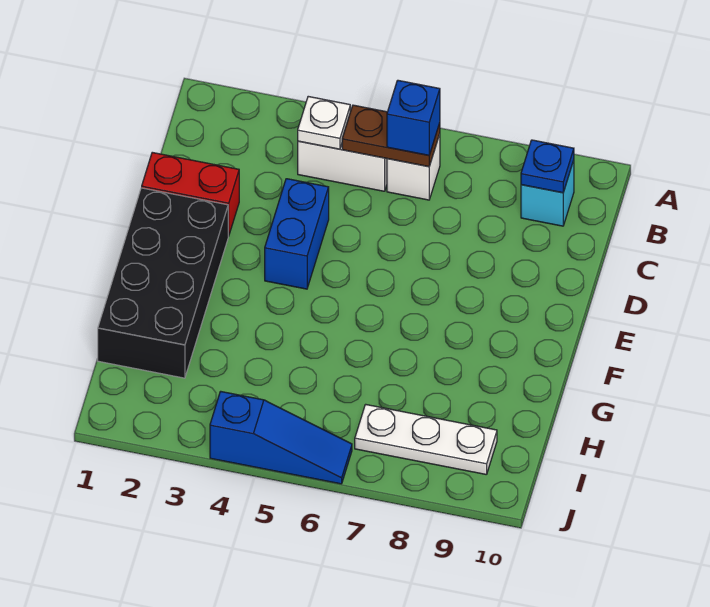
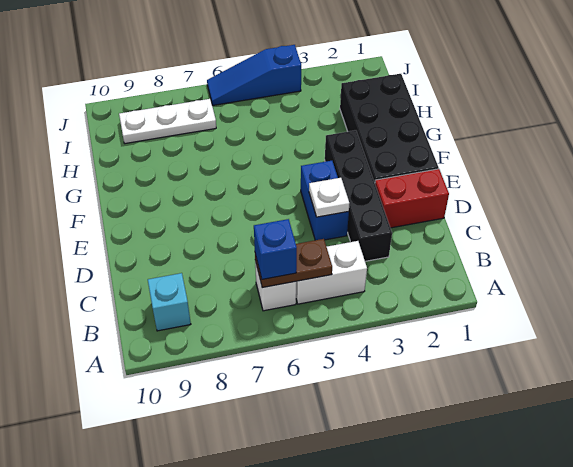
white 1x1 plate [298,96,350,149] -> white 1x1 plate moved to [309,178,350,217]
blue 1x1 plate [521,140,574,193] -> none
none -> black 1x4 brick [325,130,392,261]

